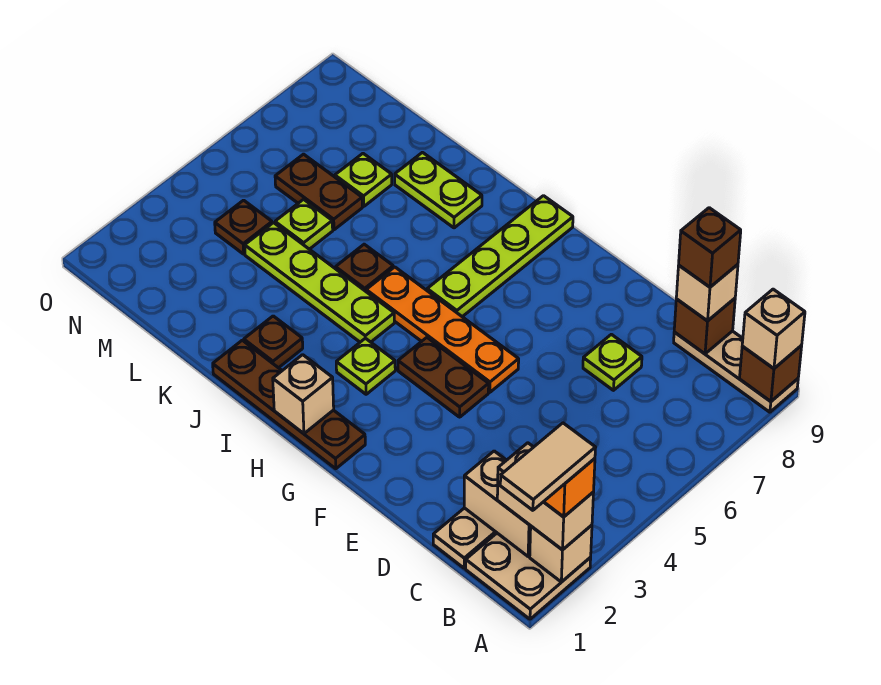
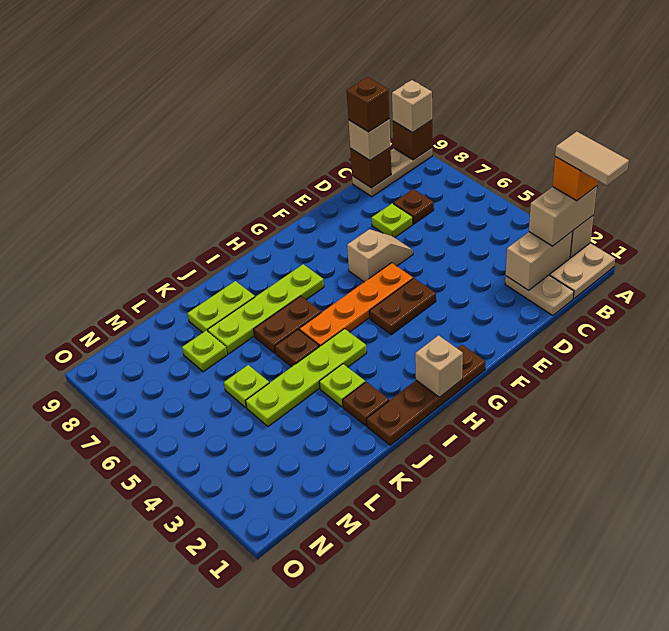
none -> tan 1x2 slope [347,229,413,282]
lime 1x1 plate [336,338,395,394] -> lime 1x1 plate moved to [319,364,365,407]
lime 1x4 plate [427,196,573,317] -> lime 1x4 plate turned to [208,264,324,354]
brown 1x2 plate [275,154,362,230] -> brown 1x2 plate moved to [253,296,321,353]
brown 1x1 plate [215,200,272,254] -> brown 1x1 plate moved to [393,189,434,224]

